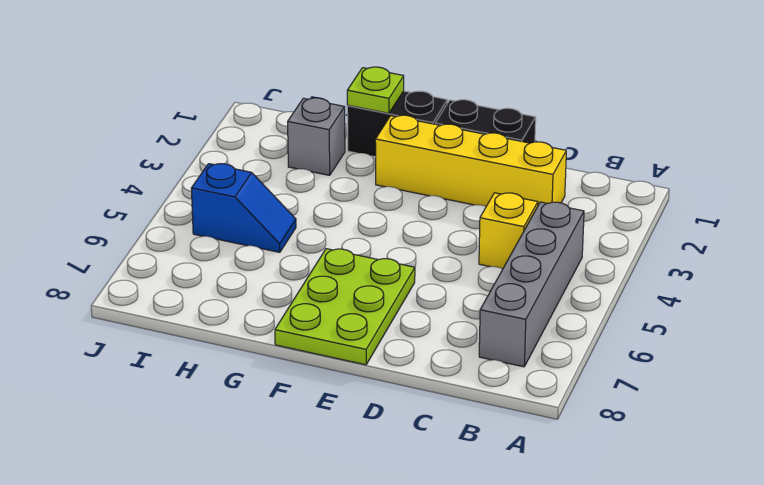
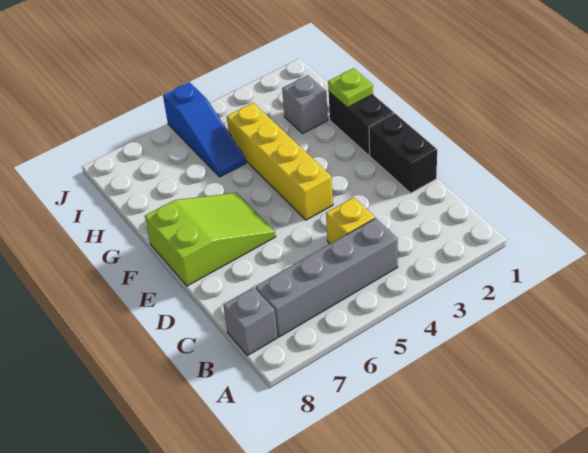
none -> grey 1x1 brick [223,287,277,356]
yellow 1x4 brick [375,115,566,206] -> yellow 1x4 brick moved to [227,103,333,220]
lime 2x3 plate [275,249,415,365] -> lime 2x3 slope [145,193,276,286]
blue 1x2 slope [191,164,296,252] -> blue 1x3 slope [163,82,246,177]

